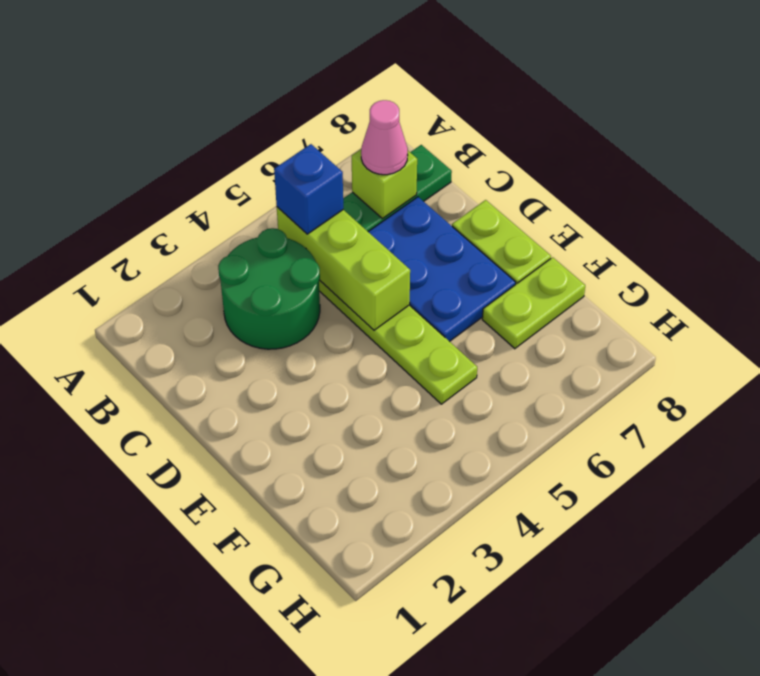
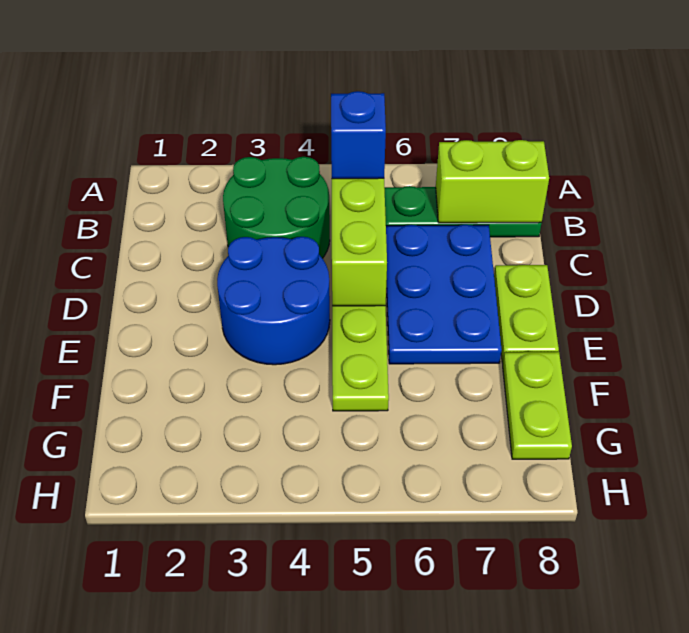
lime 1x1 brick [352,149,417,219] -> lime 1x2 brick [436,140,549,223]
pink 1x1 cone [361,100,408,175] -> none
none -> blue 2x2 round brick [217,237,330,365]
lime 1x2 plate [482,257,585,349] -> lime 1x2 plate turned to [503,352,572,459]

